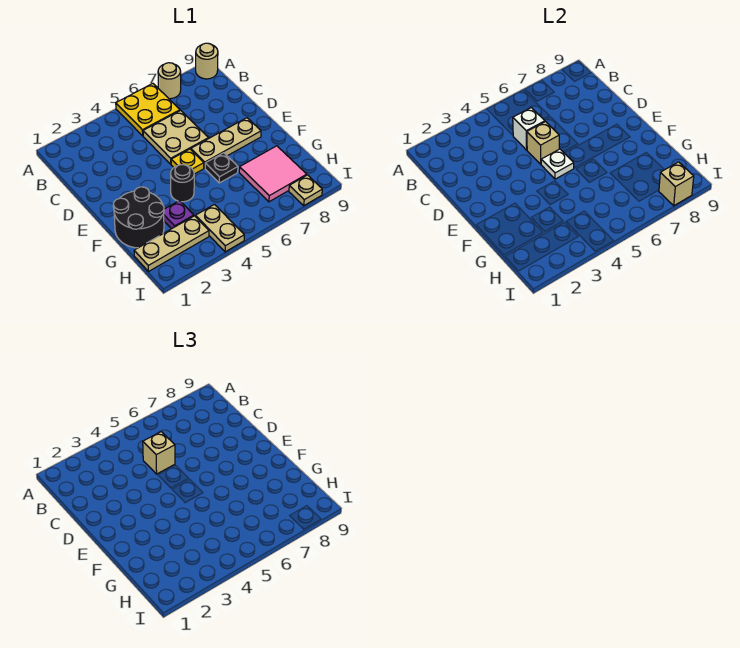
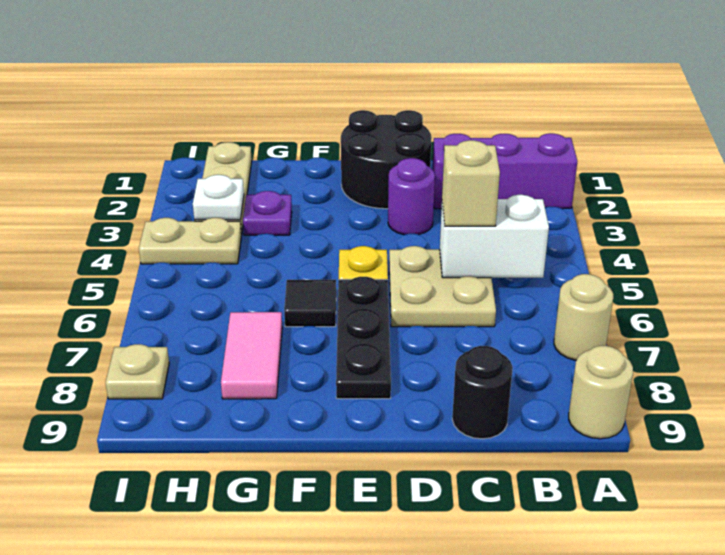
none -> purple 1x3 brick [433,133,577,209]
yellow 2x2 plate [116,84,180,136] -> none
white 1x1 brick [513,108,545,150] -> white 1x2 brick [440,195,549,278]
none -> purple 1x1 round brick [388,158,435,235]
tan 1x1 brick [527,122,559,164] -> none
white 1x1 plate [541,149,574,179] -> white 1x1 plate moved to [193,175,244,220]
tan 1x3 plate [191,118,261,168] -> black 1x3 plate [336,277,391,399]
black 2x2 round brick [113,187,164,248] -> black 2x2 round brick moved to [341,110,432,209]
black 1x1 round brick [171,165,194,202] -> black 1x1 round brick moved to [452,346,513,439]
black 1x1 plate [205,153,238,183] -> black 1x1 tile [284,280,336,327]
pink 2x2 tile [239,146,307,202] -> pink 1x2 tile [221,312,282,399]
tan 1x1 brick [659,162,694,206] -> none

